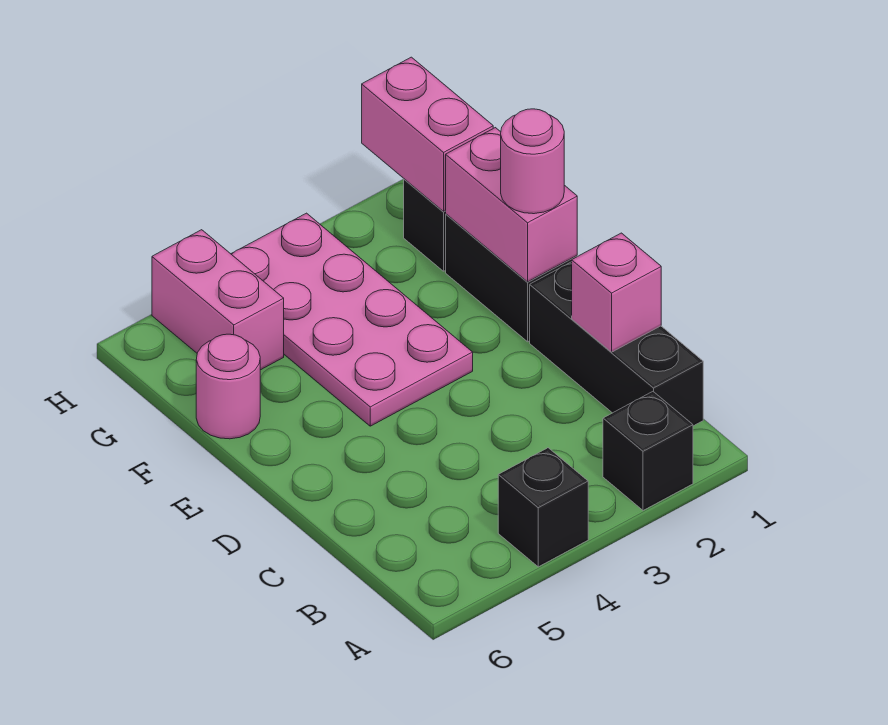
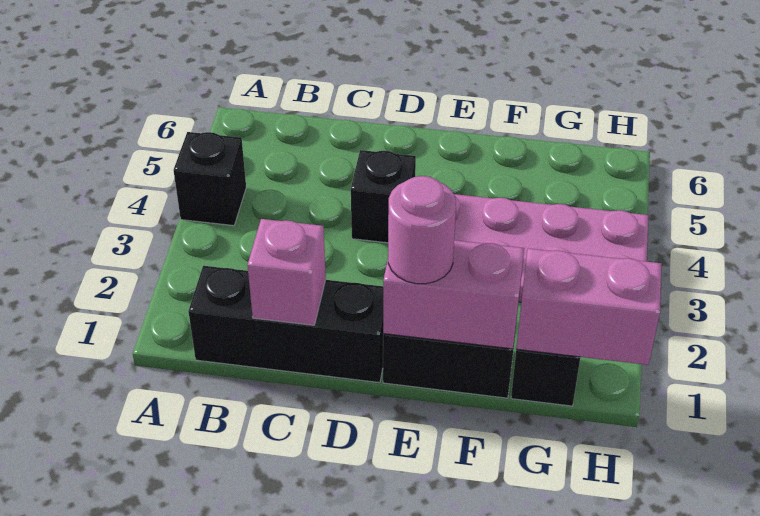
black 1x1 brick [603,392,693,511] -> black 1x1 brick moved to [351,150,416,243]
pink 1x1 round brick [196,334,260,439] -> none
pink 1x2 brick [152,230,284,370] -> none

